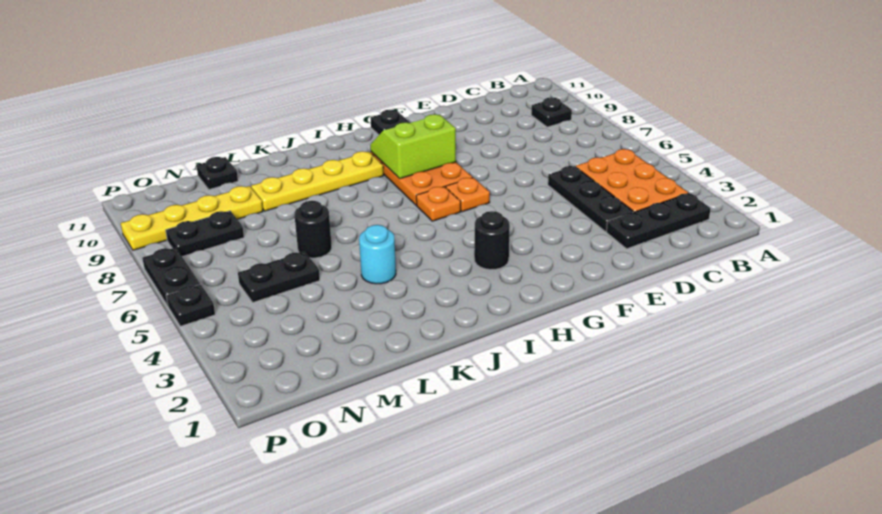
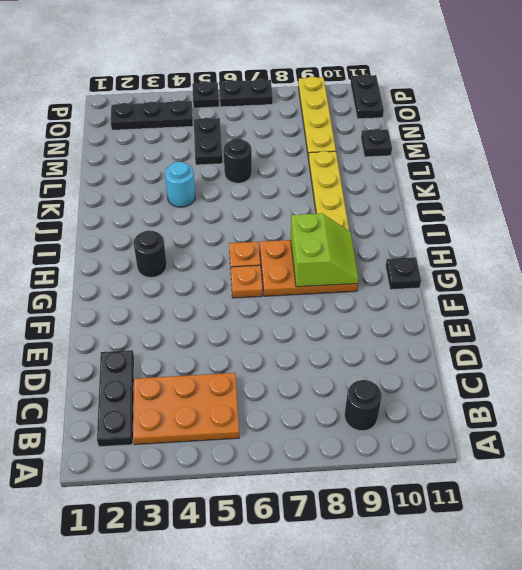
black 1x1 plate [531,97,572,127] -> black 1x1 round brick [345,380,382,431]
black 1x3 plate [548,166,633,231] -> black 1x3 plate moved to [111,100,193,130]
black 1x2 plate [166,211,244,256] -> black 1x2 plate moved to [351,74,384,119]

